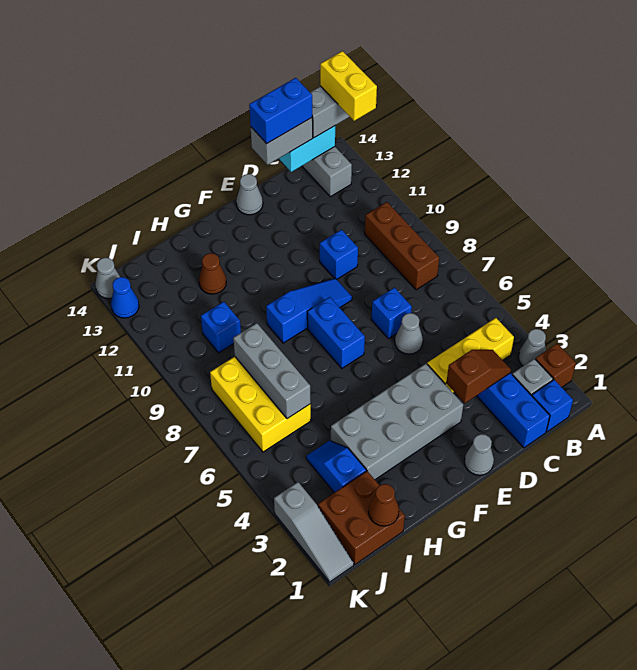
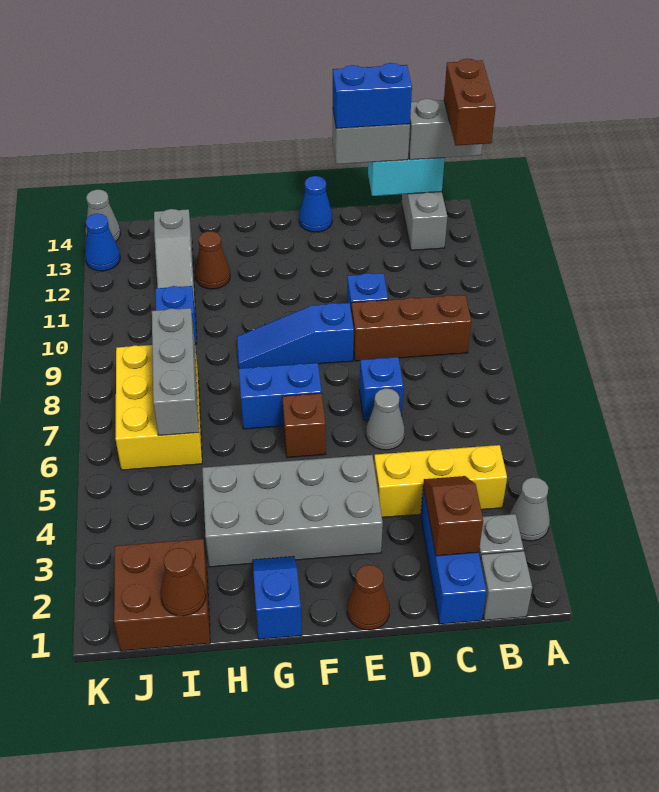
brown 1x1 brick [535,343,576,387] -> brown 1x1 brick moved to [282,393,326,458]
yellow 1x2 brick [320,51,377,121] -> brown 1x2 brick [444,59,496,146]
blue 1x1 brick [532,380,573,432] -> grey 1x1 brick [480,551,532,620]
brown 1x3 brick [365,202,439,290] -> brown 1x3 brick turned to [351,295,471,361]
brown 1x2 slope [446,350,511,403] -> brown 1x2 slope turned to [423,476,483,556]
grey 1x1 cone [464,434,494,475] -> brown 1x1 cone [347,565,390,630]
blue 1x3 slope [266,278,352,343] -> blue 1x3 slope turned to [237,303,354,368]
grey 1x1 cone [236,174,263,215] -> blue 1x1 cone [299,176,332,232]
blue 1x2 brick [307,297,365,368] -> blue 1x2 brick turned to [239,363,322,429]
blue 1x2 slope [306,441,366,493] -> blue 1x2 slope moved to [253,556,302,639]
grey 1x3 slope [274,482,354,582] -> grey 1x3 slope moved to [154,209,195,307]

